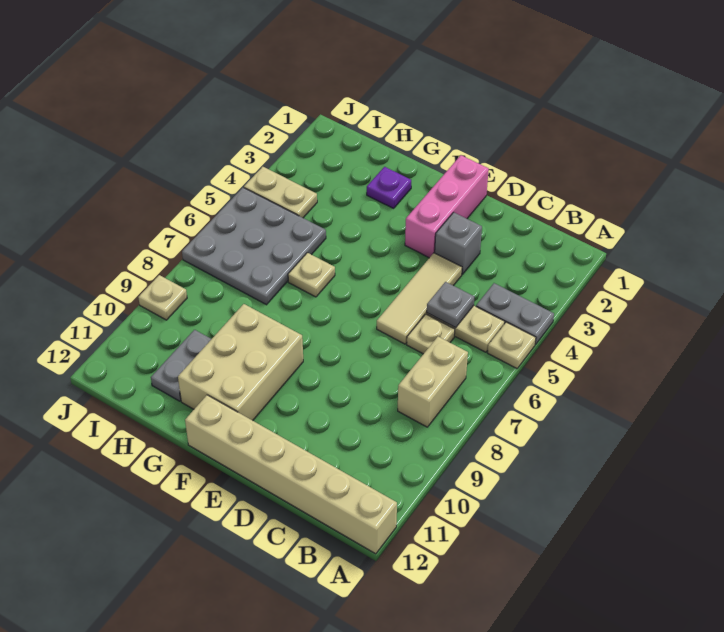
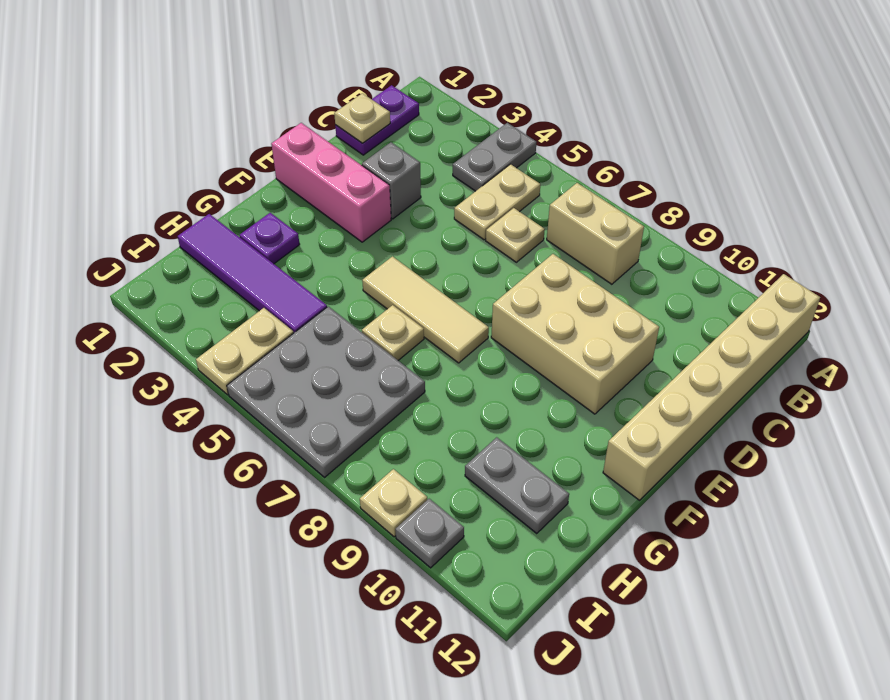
tan 1x1 plate [488,322,536,368] -> tan 1x1 plate moved to [334,93,390,143]
none -> purple 1x2 plate [335,85,419,155]
grey 1x1 plate [427,282,474,328] -> grey 1x1 plate moved to [395,499,464,568]
tan 1x3 tile [377,253,462,344] -> tan 1x3 tile moved to [362,256,489,363]
tan 2x3 brick [178,304,303,421] -> tan 2x3 brick moved to [491,254,659,414]
none -> purple 1x4 tile [178,214,327,333]

